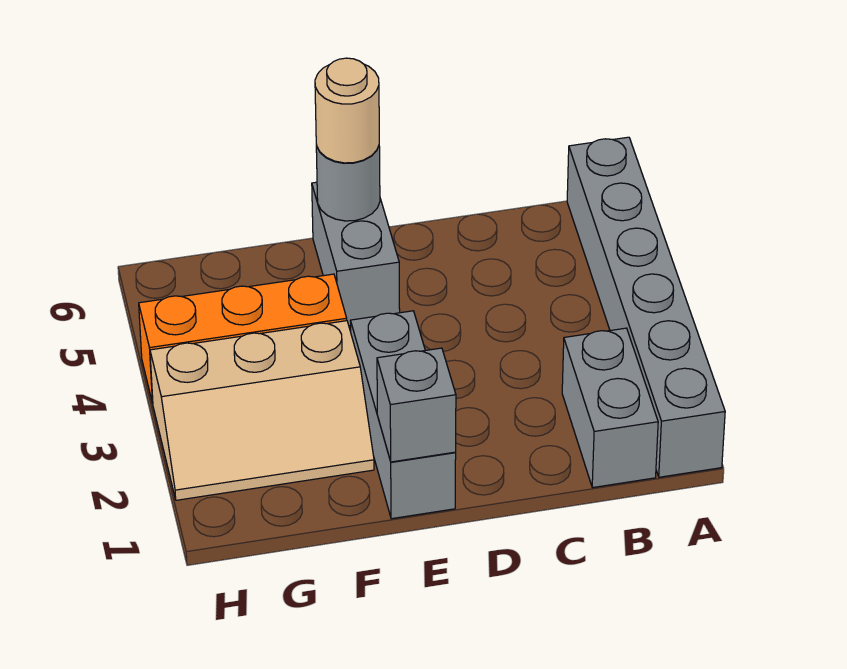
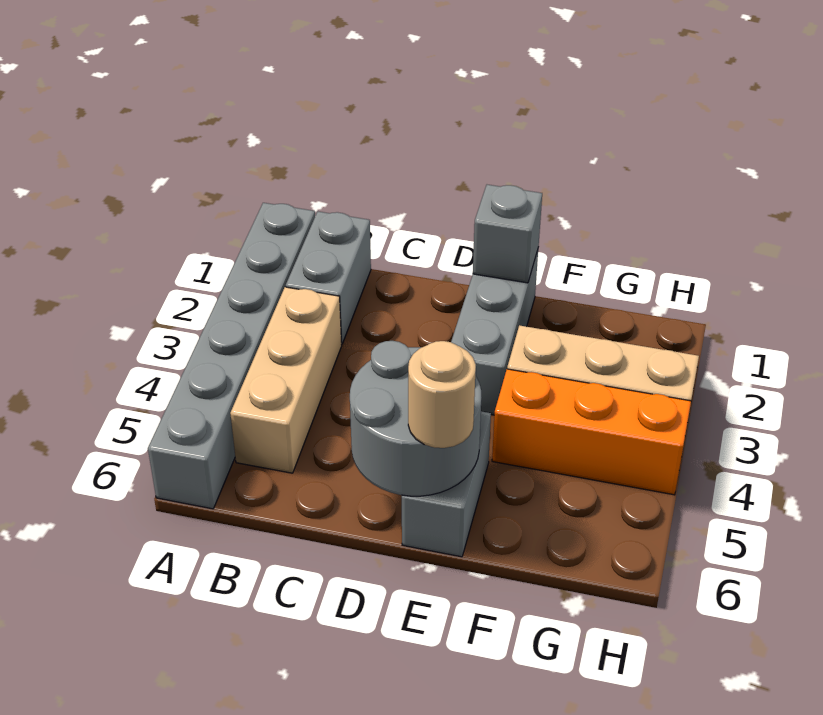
none -> tan 1x3 brick [230,287,342,473]
grey 1x1 round brick [316,145,380,221] -> grey 2x2 round brick [350,341,481,496]

